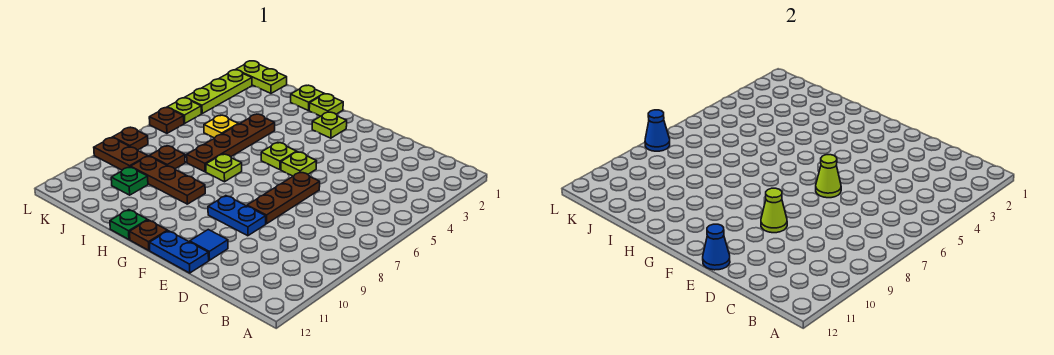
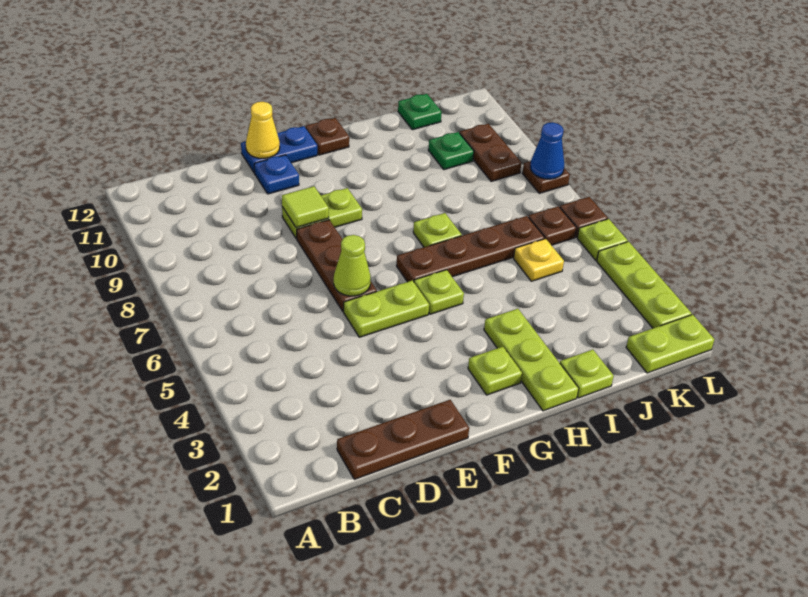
blue 1x2 plate [208,196,266,236] -> lime 1x2 plate [282,188,362,239]
lime 1x1 cone [761,188,787,233] -> lime 1x1 tile [282,186,329,228]
blue 1x1 tile [190,230,228,260] -> blue 1x1 plate [254,155,299,194]
blue 1x1 cone [703,224,730,270] -> yellow 1x1 cone [246,102,280,158]
lime 1x1 plate [281,152,317,176] -> lime 1x2 plate [343,280,429,337]
lime 1x1 plate [309,94,343,116] -> lime 1x3 plate [484,309,579,411]
brown 1x3 plate [131,156,205,204] -> brown 1x3 plate moved to [337,400,469,479]
green 1x1 plate [110,210,148,239] -> green 1x1 plate moved to [398,94,442,130]
brown 1x4 plate [187,114,275,172] -> brown 1x4 plate turned to [397,216,545,282]
brown 1x1 plate [149,146,185,169] -> brown 1x1 plate moved to [528,206,576,245]
brown 1x2 plate [94,137,148,170] -> brown 1x2 plate turned to [460,124,521,181]

